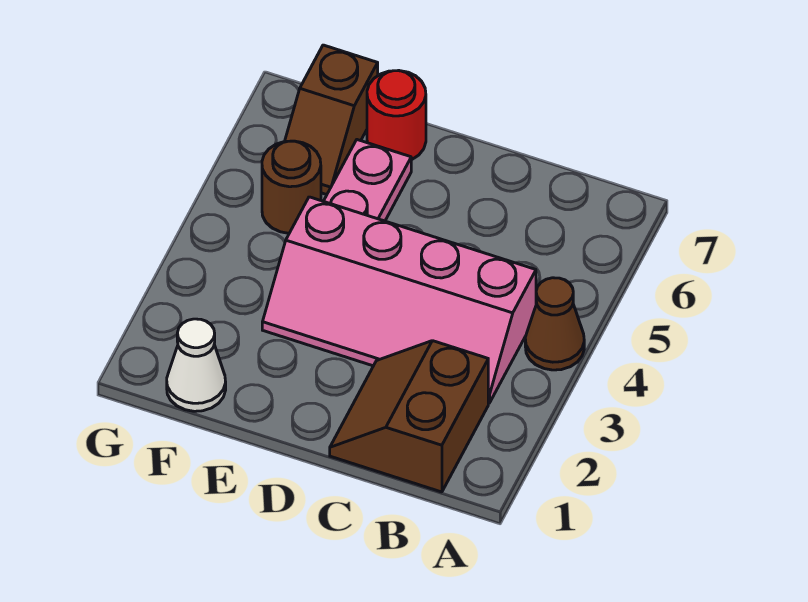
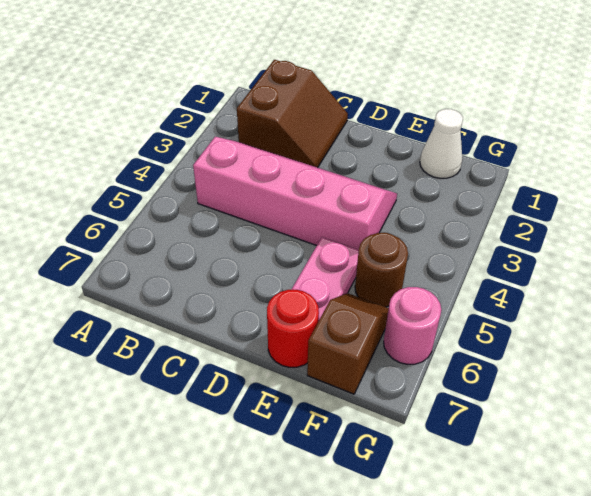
brown 1x1 cone [525,278,584,370] -> none
none -> pink 1x1 round brick [384,287,441,364]

